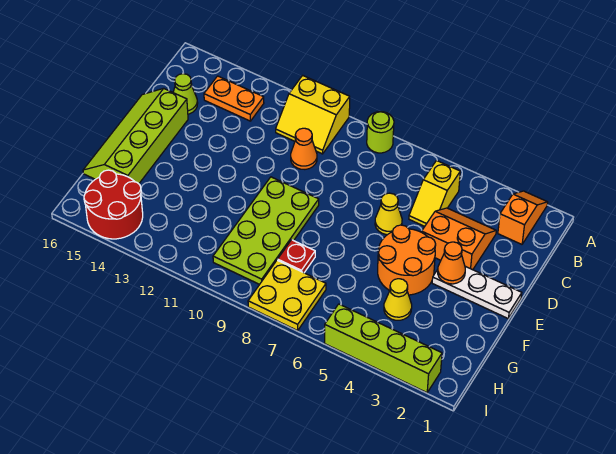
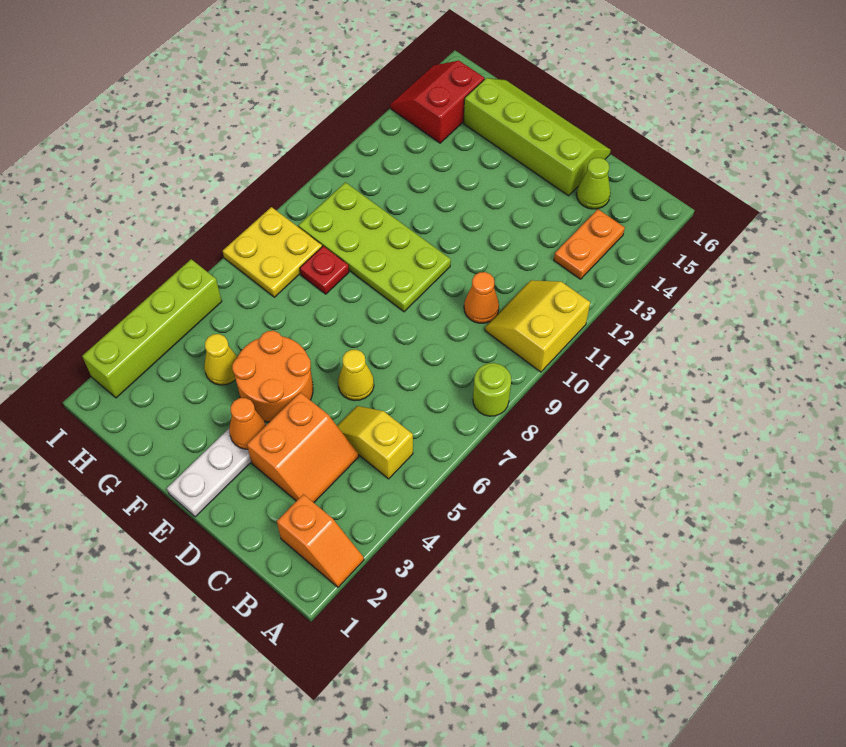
red 2x2 round brick [84,170,143,239] -> red 2x2 slope [390,61,484,143]

